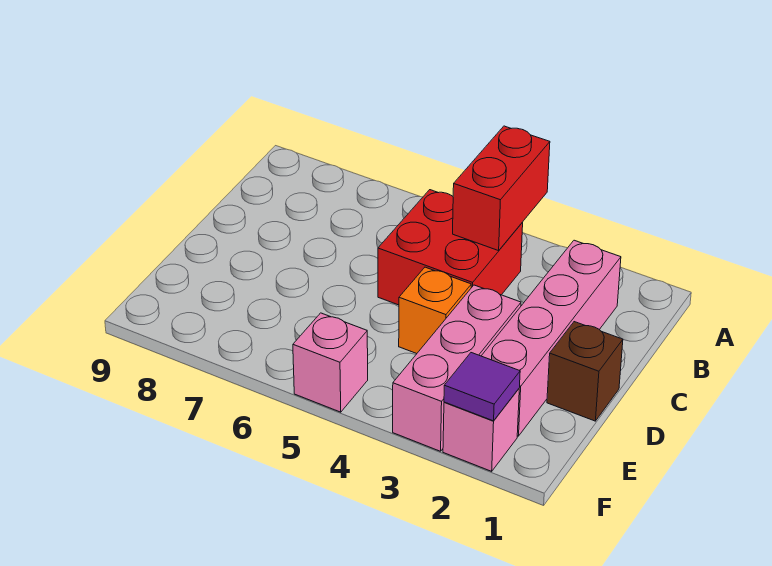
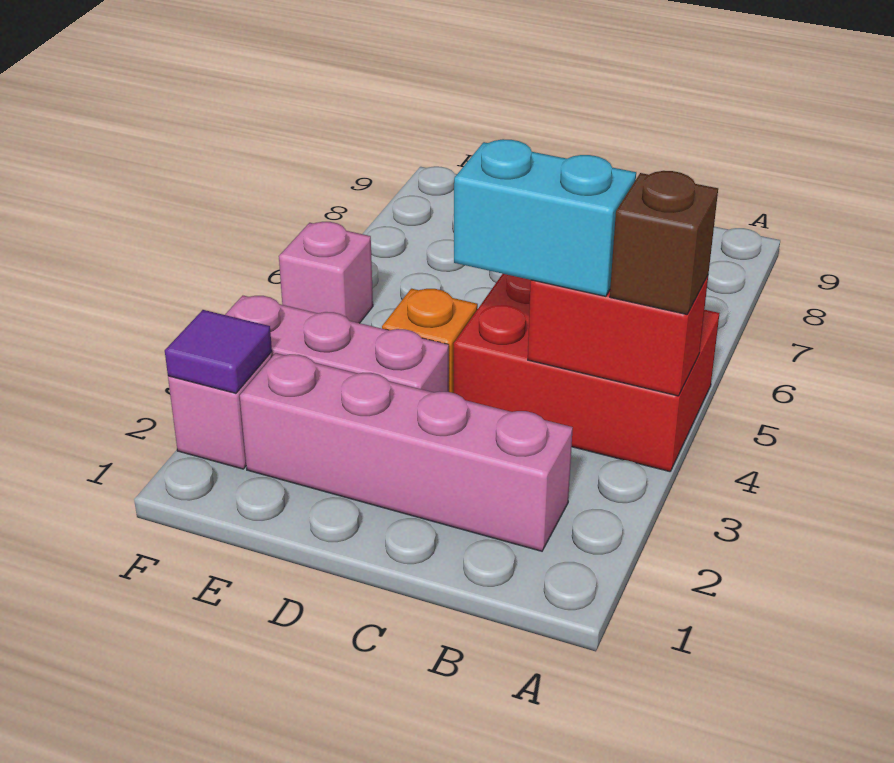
red 2x2 brick [378,190,523,305] -> red 2x3 brick [454,274,719,472]
none -> cyan 1x2 brick [454,139,636,296]
brown 1x1 brick [547,322,623,421] -> brown 1x1 brick moved to [610,171,718,314]

